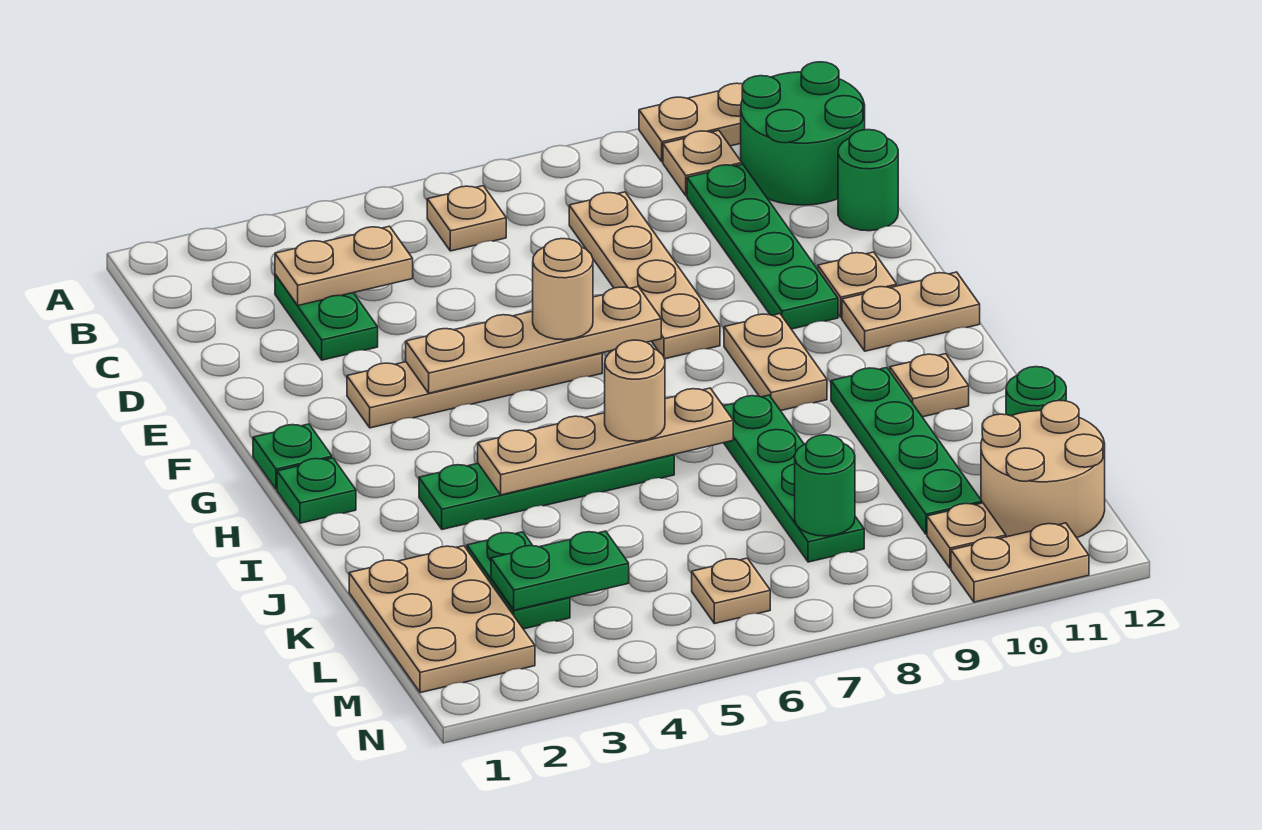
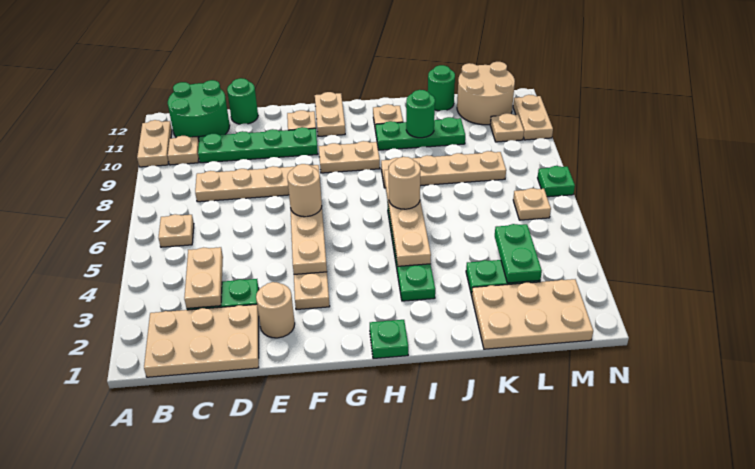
none -> tan 2x3 plate [144,304,259,377]
none -> tan 1x1 round brick [256,282,295,338]
green 1x1 plate [253,424,332,489] -> green 1x1 plate moved to [538,166,575,197]
green 1x4 plate [724,395,864,562] -> tan 1x4 plate [381,151,506,188]
green 1x4 plate [831,368,982,534] -> green 1x3 plate [376,117,465,150]
green 1x1 round brick [795,435,855,536] -> green 1x1 round brick moved to [406,90,435,138]

